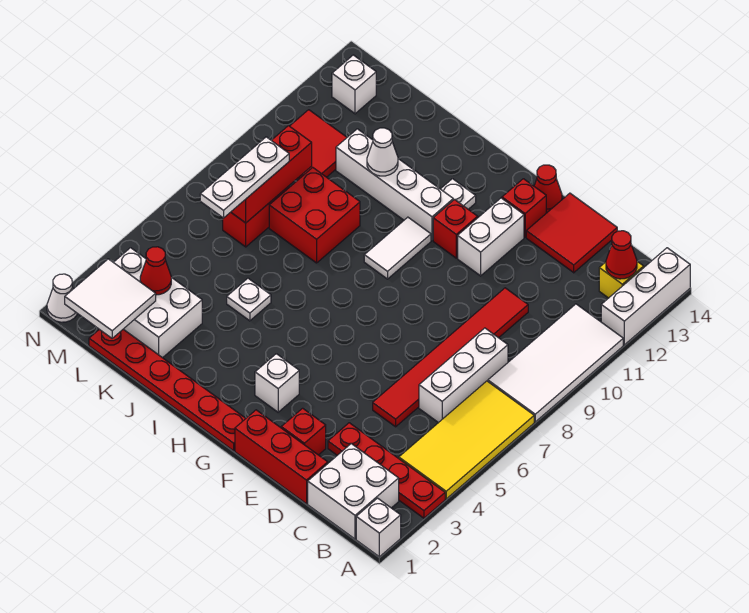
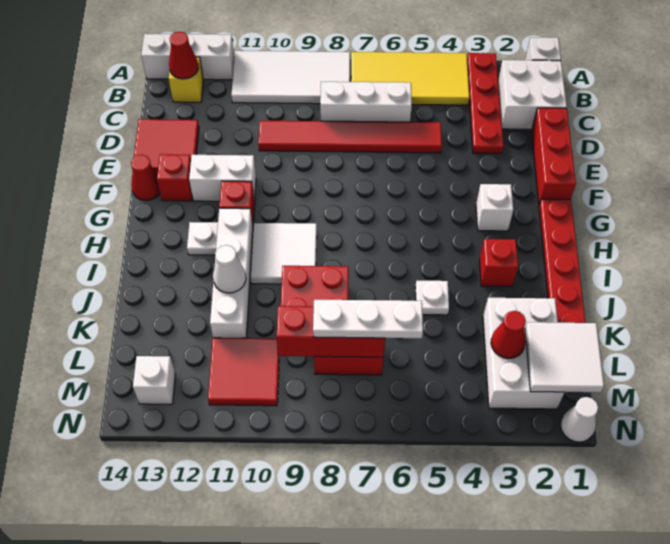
red 1x1 brick [281,408,326,455] -> red 1x1 brick moved to [479,239,518,287]
white 1x2 tile [364,217,431,279] -> white 2x2 tile [251,223,317,284]

